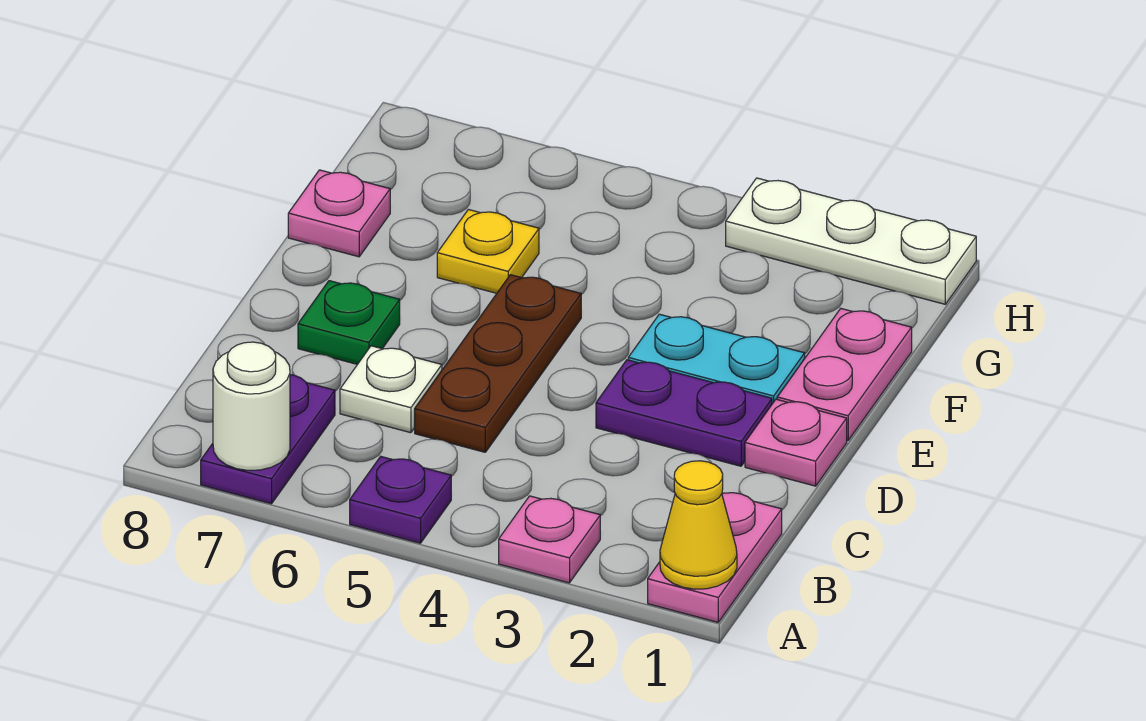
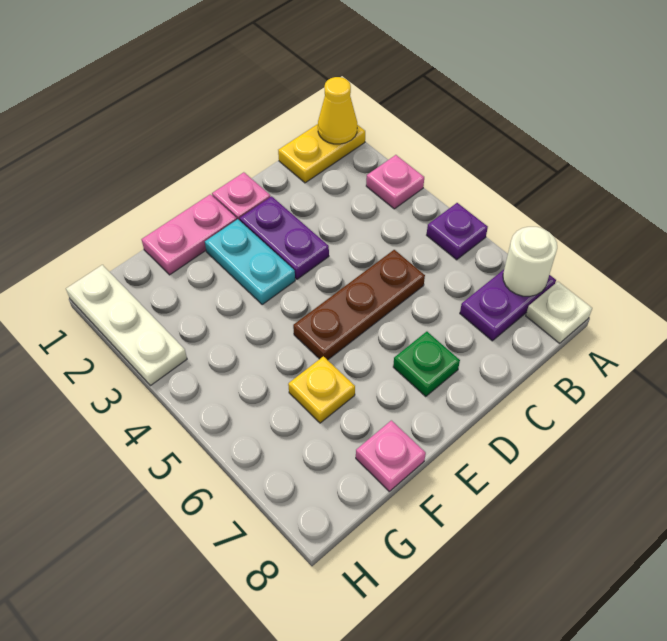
pink 1x2 plate [648,493,782,622] -> yellow 1x2 plate [278,124,365,183]
white 1x1 plate [340,346,442,433] -> white 1x1 plate moved to [526,282,592,343]

